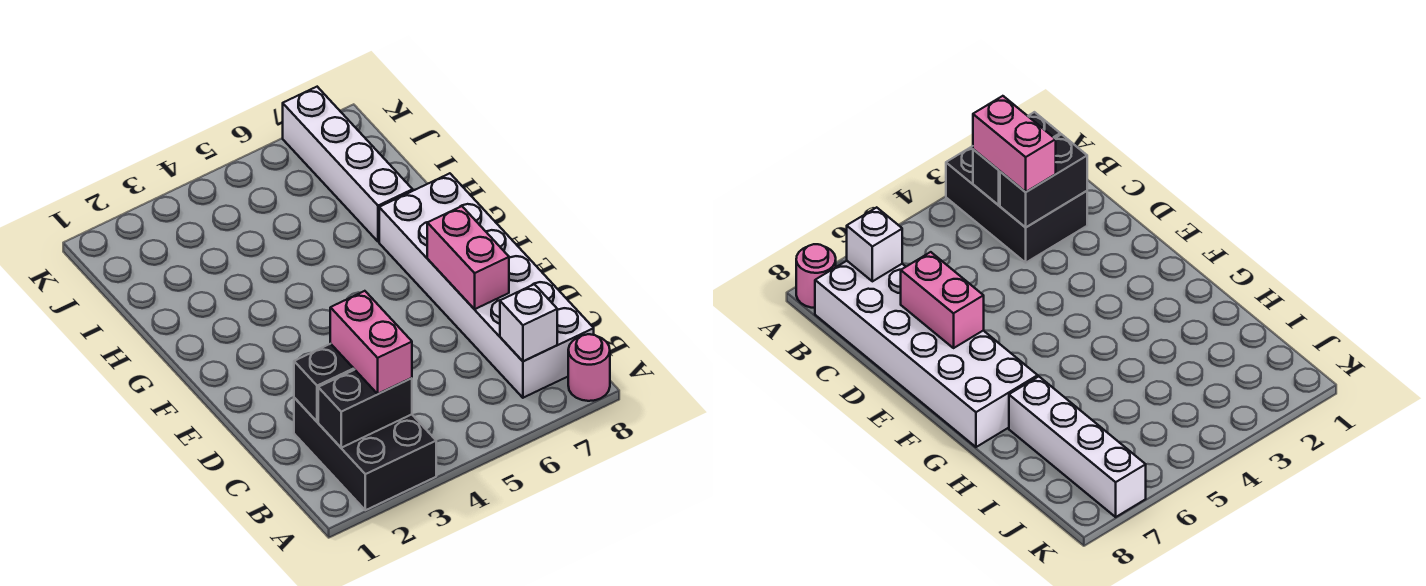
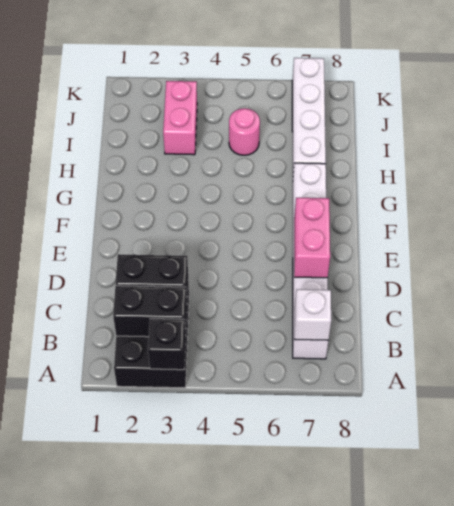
none -> black 1x1 brick [148,319,186,370]
pink 1x1 round brick [568,334,610,401] -> pink 1x1 round brick moved to [229,108,260,155]
pink 1x2 brick [330,291,412,394] -> pink 1x2 brick moved to [163,81,197,155]
white 2x6 brick [379,173,594,398] -> white 1x6 brick [293,163,329,359]

